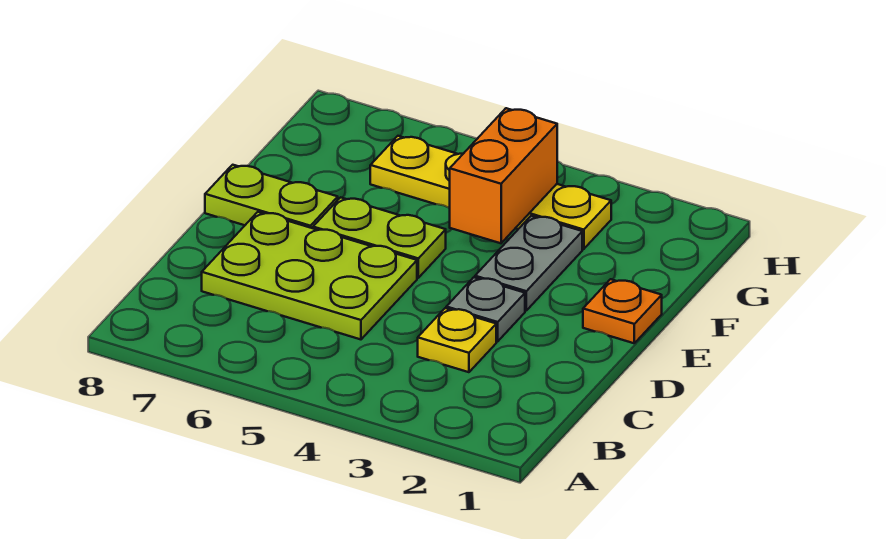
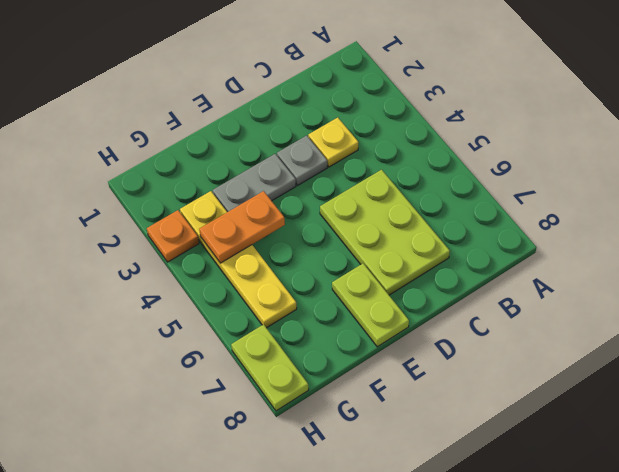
orange 1x1 plate [583,279,662,343] -> orange 1x1 plate moved to [147,210,199,262]
lime 1x2 plate [313,197,446,278] -> lime 1x2 plate moved to [231,324,309,411]
orange 1x2 brick [450,108,557,243] -> orange 1x2 plate [199,191,285,263]

